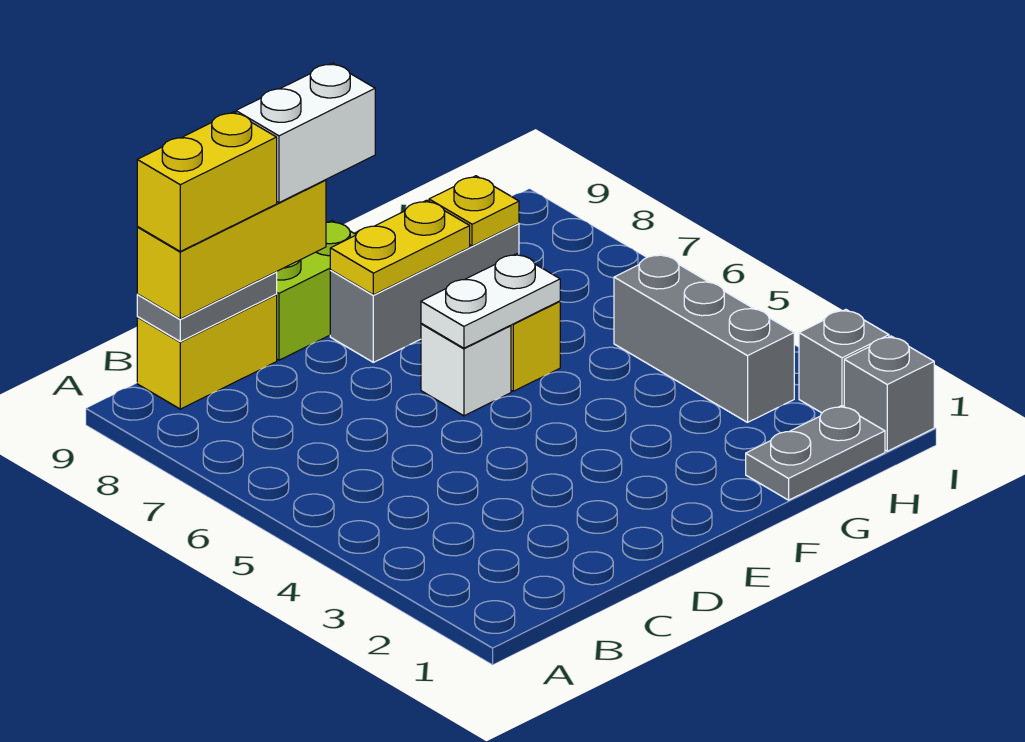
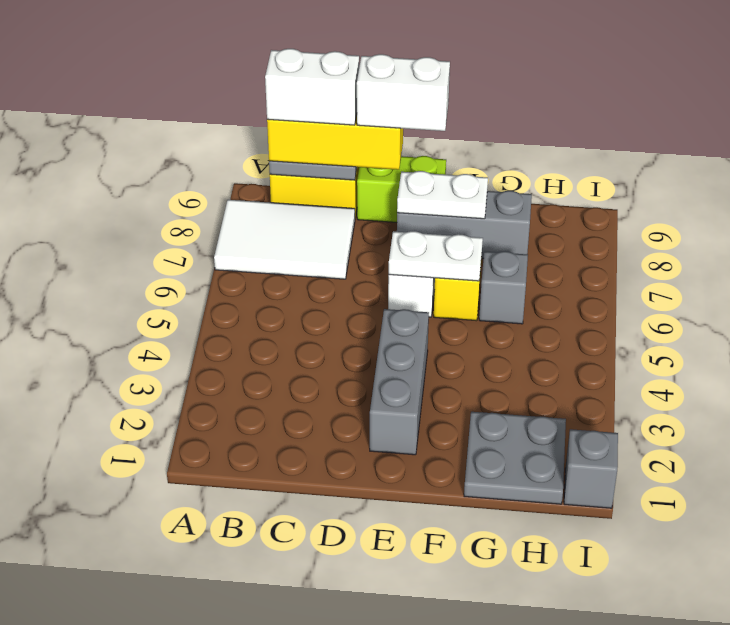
none -> white 2x3 tile [214,200,355,279]
yellow 1x2 brick [137,112,277,251] -> white 1x2 brick [265,49,359,125]
yellow 1x2 plate [330,200,470,295] -> white 1x2 plate [397,171,488,219]
grey 1x2 plate [746,406,885,500] -> grey 2x2 plate [464,412,566,504]
yellow 1x1 plate [429,176,519,246] -> none
grey 1x3 brick [614,254,794,422] -> grey 1x3 brick moved to [370,309,429,455]
grey 1x1 brick [799,310,889,413] -> grey 1x1 brick moved to [479,251,528,324]

